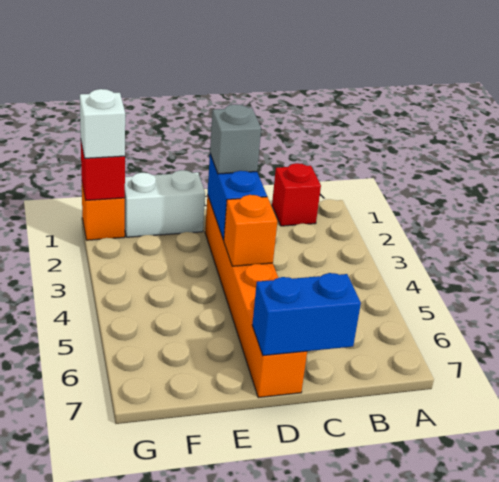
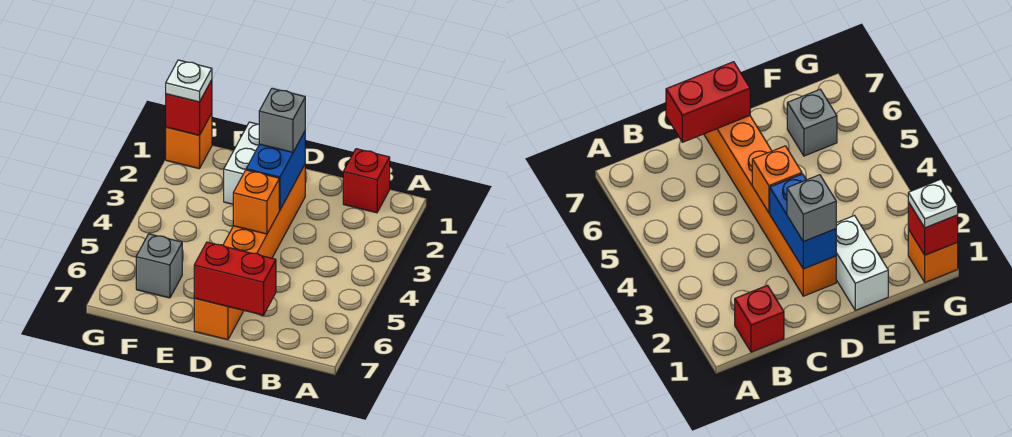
blue 1x2 brick [252,273,361,356] -> red 1x2 brick [194,242,276,315]
white 1x2 brick [125,170,205,237] -> white 1x2 brick turned to [224,122,259,204]
none -> grey 1x1 brick [136,234,182,298]
white 1x1 brick [80,89,125,158] -> white 1x1 plate [166,60,212,102]

